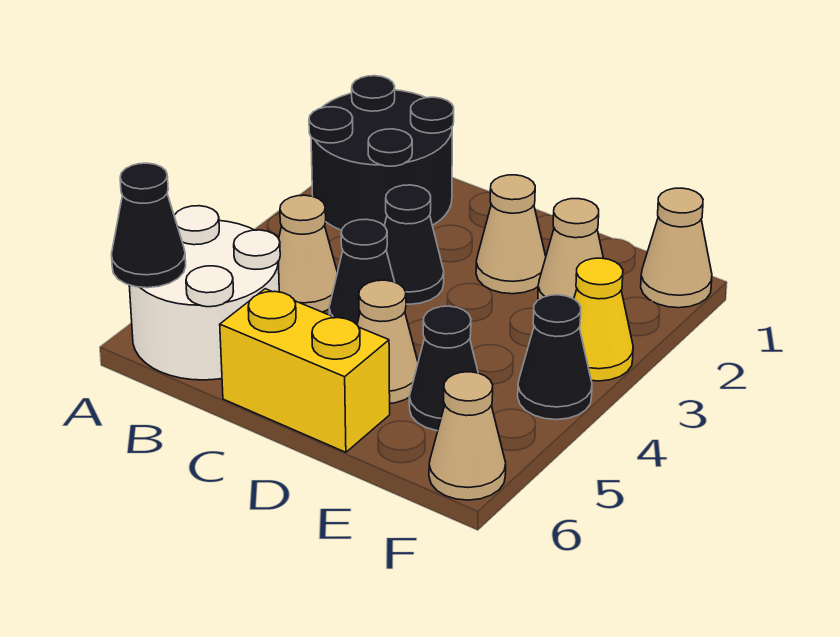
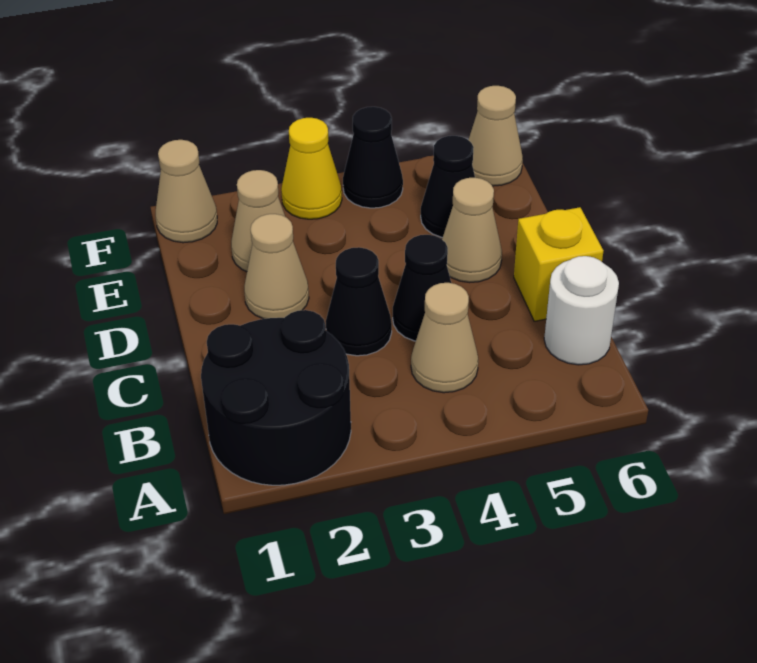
white 2x2 round brick [129,206,280,380] -> white 1x1 round brick [544,256,619,365]
black 1x1 cone [111,163,186,288] -> none
yellow 1x2 brick [220,289,390,452] -> yellow 1x1 brick [514,207,603,321]

